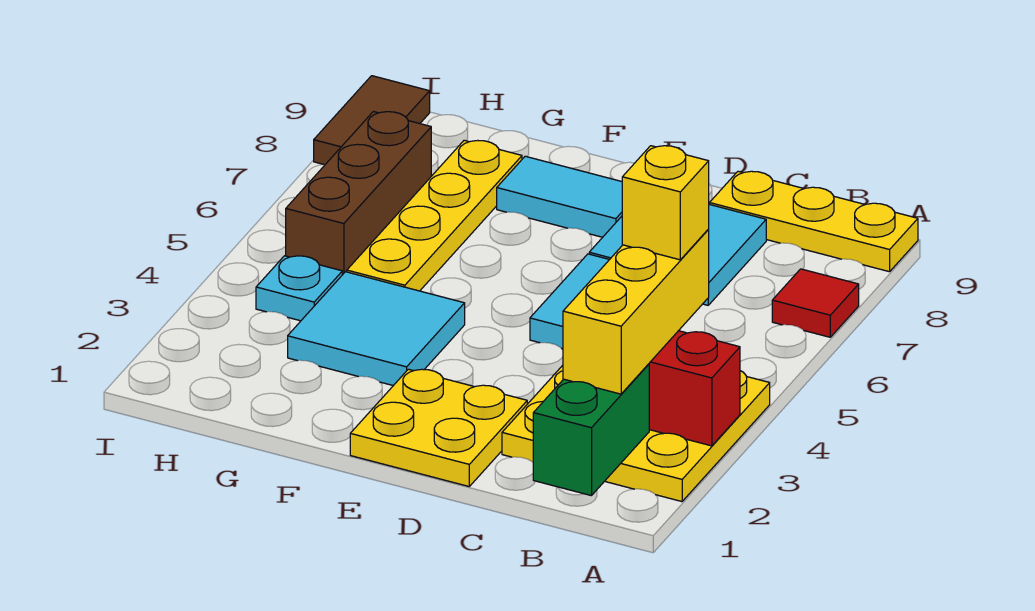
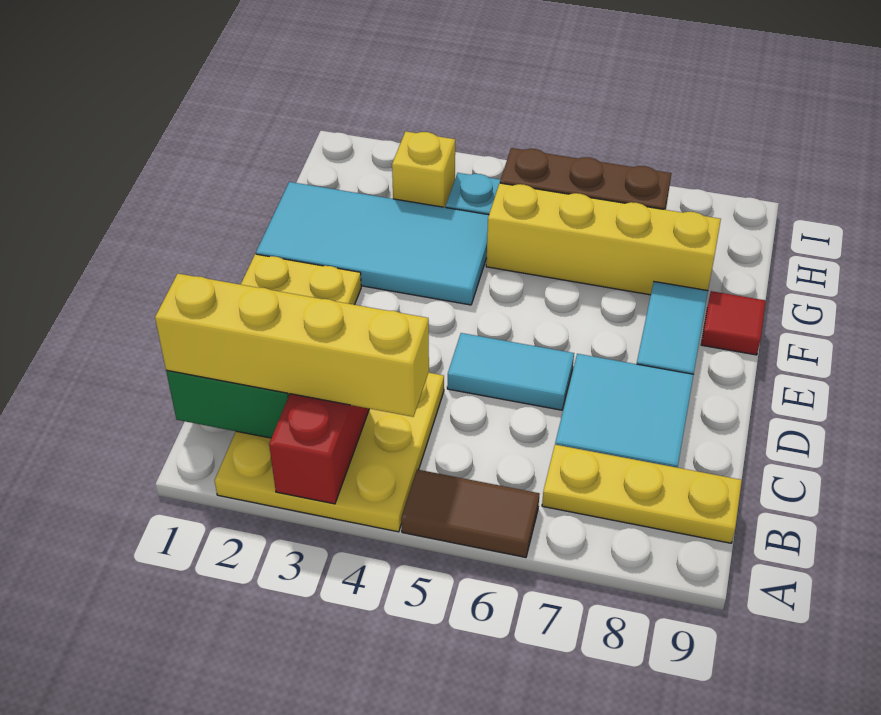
red 1x1 tile [772,269,859,337] -> red 1x1 tile moved to [701,291,766,355]
yellow 1x3 plate [710,171,918,272] -> yellow 1x3 plate turned to [542,445,742,543]
yellow 1x3 brick [563,230,709,394] -> yellow 1x4 brick [155,274,429,417]
yellow 1x1 brick [622,146,709,260] -> yellow 1x1 brick moved to [392,131,455,207]
cyan 2x2 tile [288,272,465,386] -> cyan 2x4 tile [256,182,489,305]
yellow 1x4 plate [347,140,522,291] -> yellow 1x4 brick [486,183,721,295]
brown 1x2 tile [314,76,430,165] -> brown 1x2 tile moved to [401,470,539,558]

